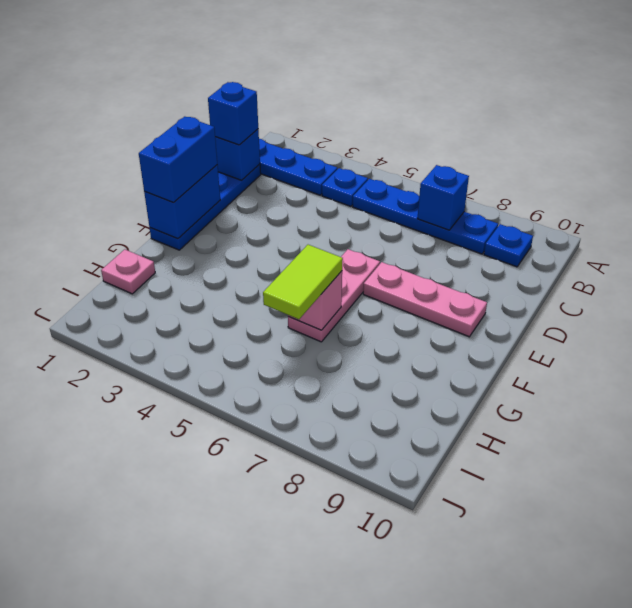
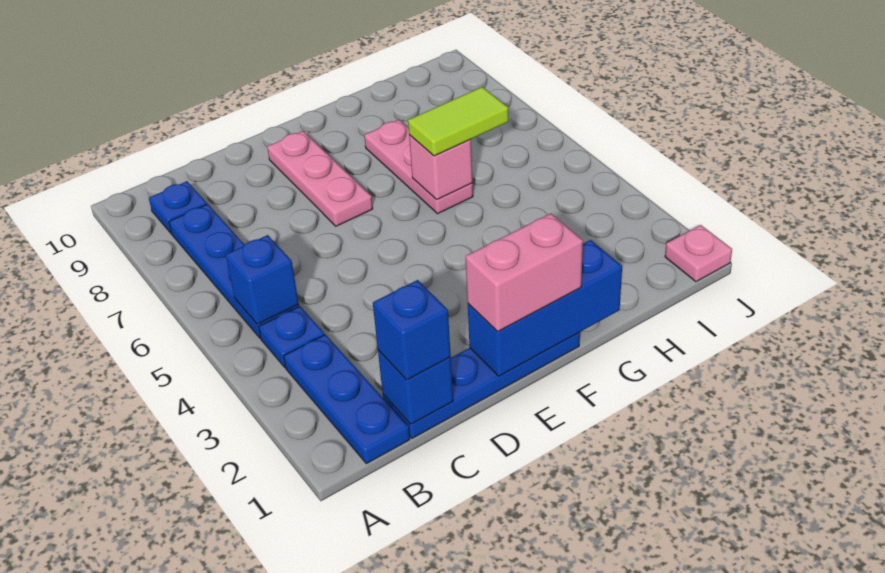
blue 1x1 brick [417,165,469,230] -> blue 1x1 brick moved to [226,235,299,324]
blue 1x2 brick [144,165,220,239] -> blue 1x3 brick [468,240,622,376]
blue 1x2 brick [139,117,217,202] -> pink 1x2 brick [466,213,583,332]
pink 1x3 plate [288,249,380,342] -> pink 1x3 plate turned to [364,120,473,214]
pink 1x1 plate [101,249,155,294] -> pink 1x1 plate moved to [665,225,732,282]

